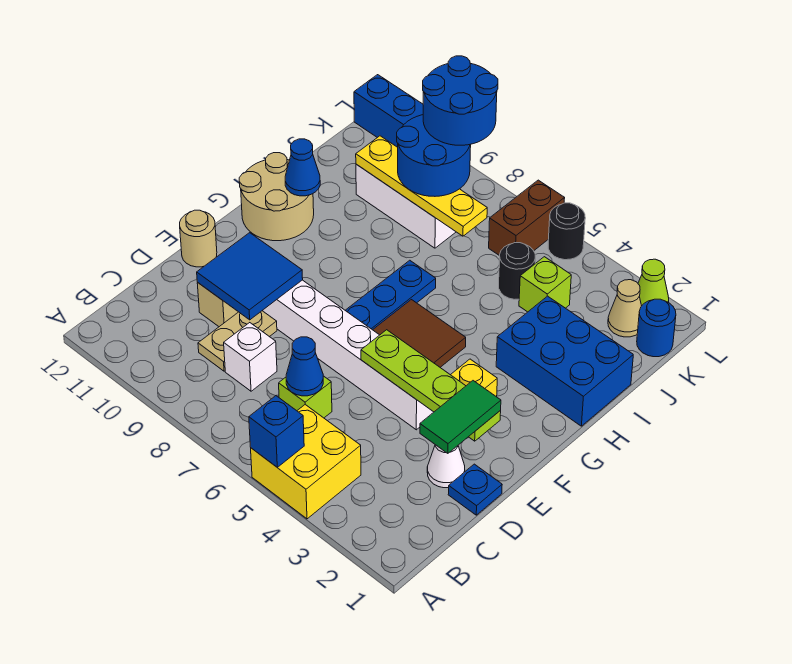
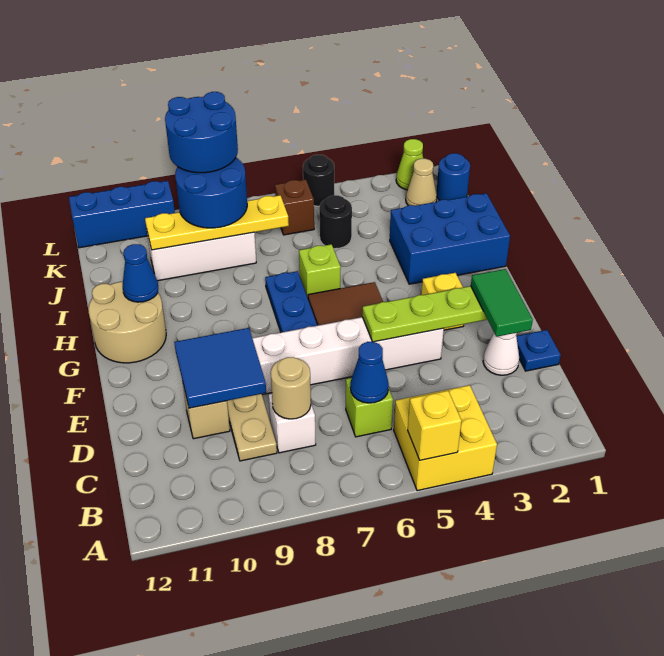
blue 1x1 brick [249,396,304,467] -> yellow 1x1 brick [408,391,461,460]
tan 1x1 round brick [180,210,217,267] -> tan 1x1 round brick moved to [271,357,311,419]
lime 1x1 brick [519,257,571,312] -> lime 1x1 brick moved to [299,244,341,298]
brown 1x2 brick [489,180,565,256] -> brown 1x1 brick [275,179,314,235]

